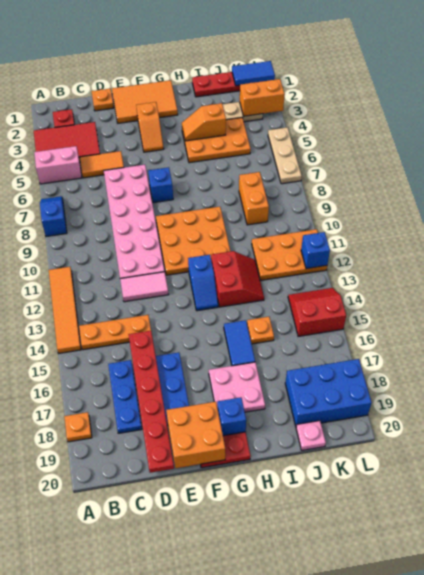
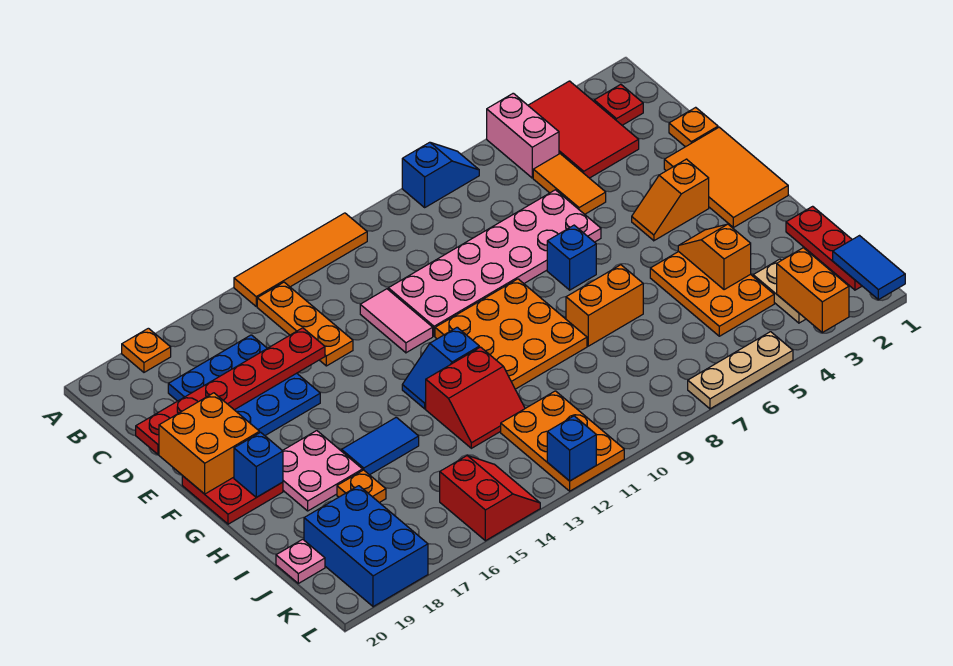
orange 1x1 plate [247,317,274,344] -> orange 1x1 plate moved to [337,470,386,503]
orange 1x2 brick [239,172,269,225] -> orange 1x2 brick moved to [566,265,643,346]

